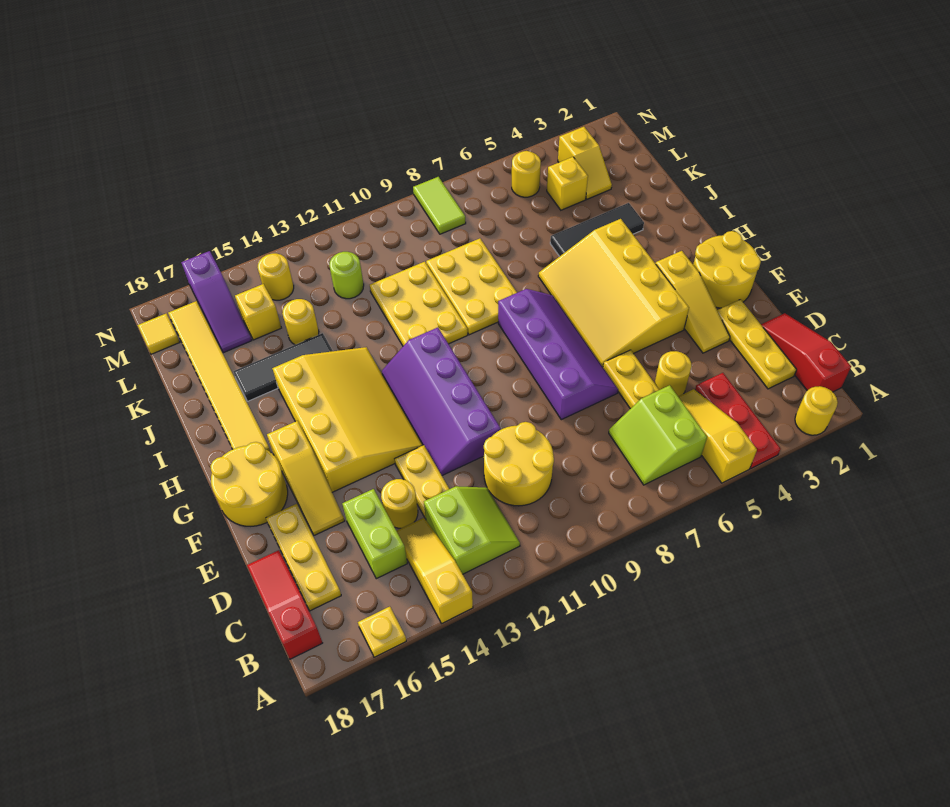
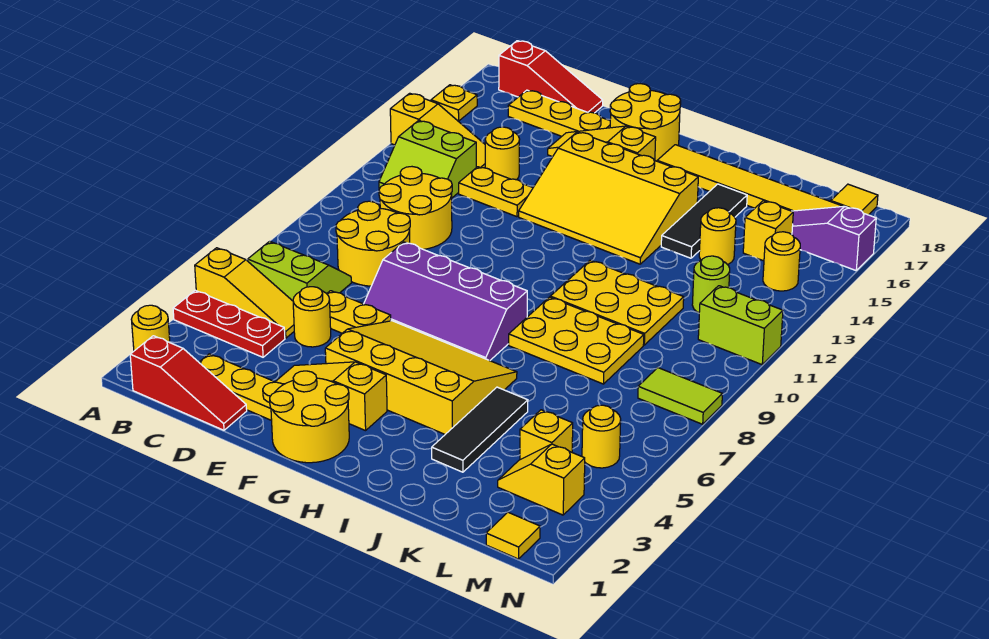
none -> yellow 2x2 round brick [336,201,410,286]
lime 1x2 brick [342,489,407,579] -> lime 1x2 brick moved to [698,286,783,365]
purple 2x4 slope [382,328,501,475] -> none
none -> yellow 1x1 tile [486,512,540,559]

